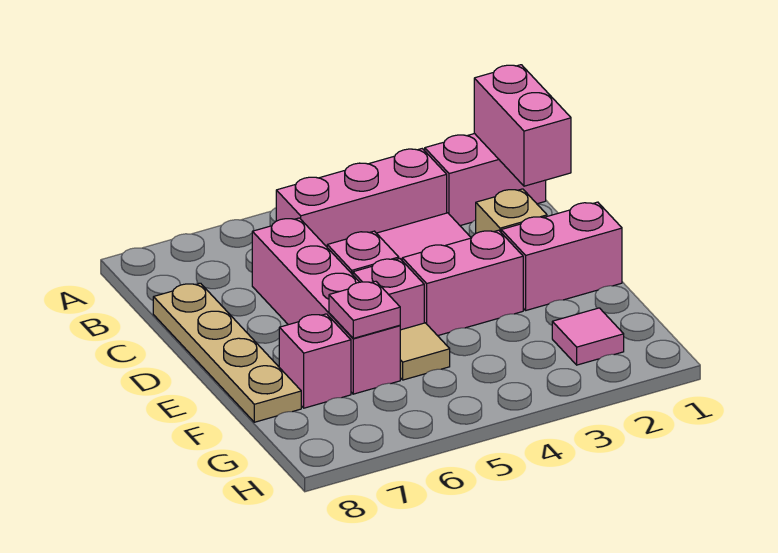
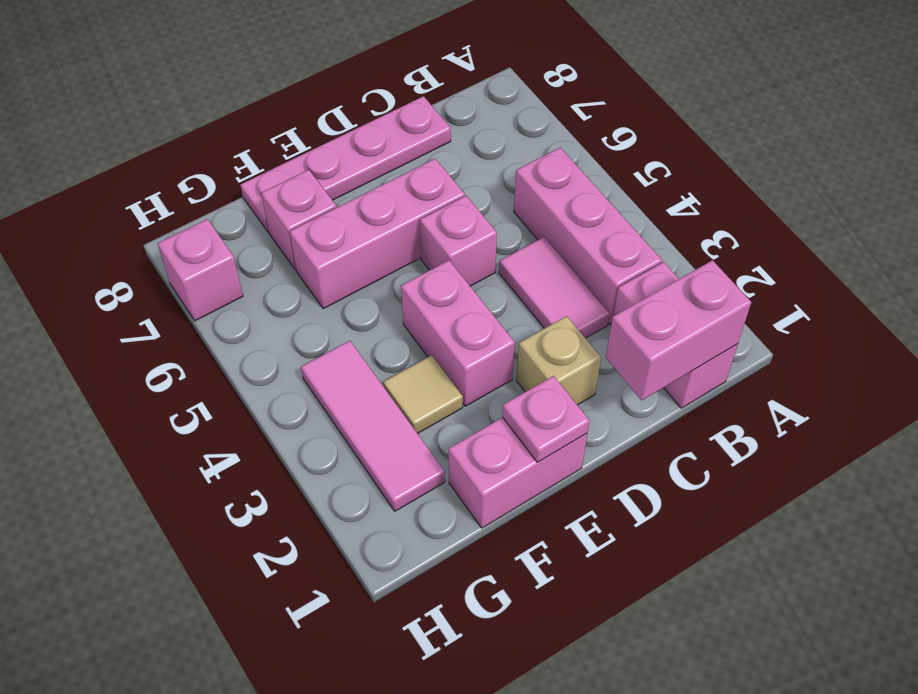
pink 1x4 brick [252,218,400,394] -> pink 1x3 brick [290,159,465,309]
tan 1x4 plate [153,283,301,422] -> pink 1x4 plate [240,96,451,232]
pink 1x2 brick [501,202,622,310] -> pink 1x2 brick turned to [449,417,588,528]
pink 1x1 brick [353,259,424,330] -> pink 1x1 brick moved to [157,219,243,321]
tan 1x1 tile [400,323,450,380] -> tan 1x1 tile moved to [383,355,463,434]
pink 1x1 plate [329,281,400,338] -> pink 1x1 plate moved to [502,376,590,462]
pink 1x1 tile [552,308,624,365] -> pink 1x3 tile [301,341,445,511]

